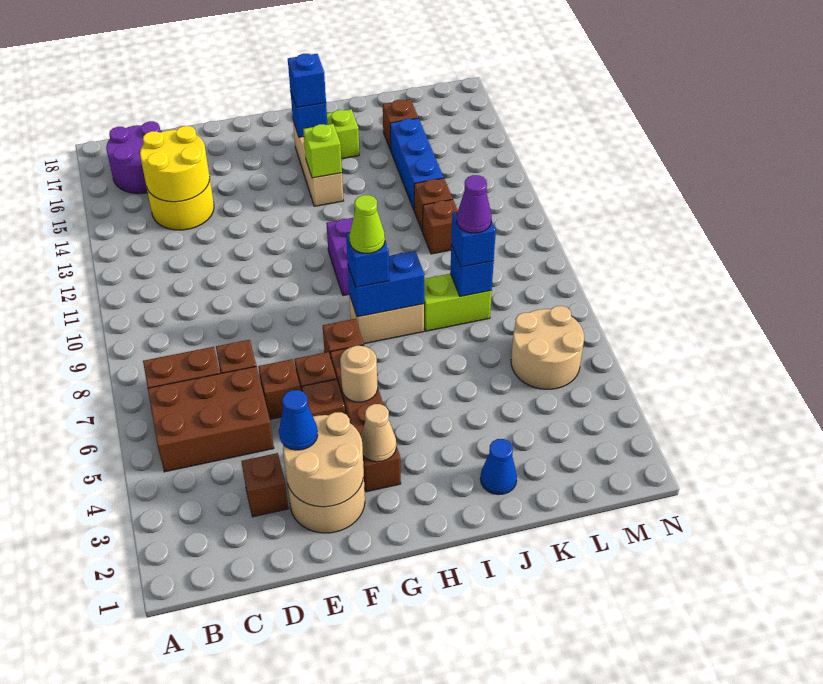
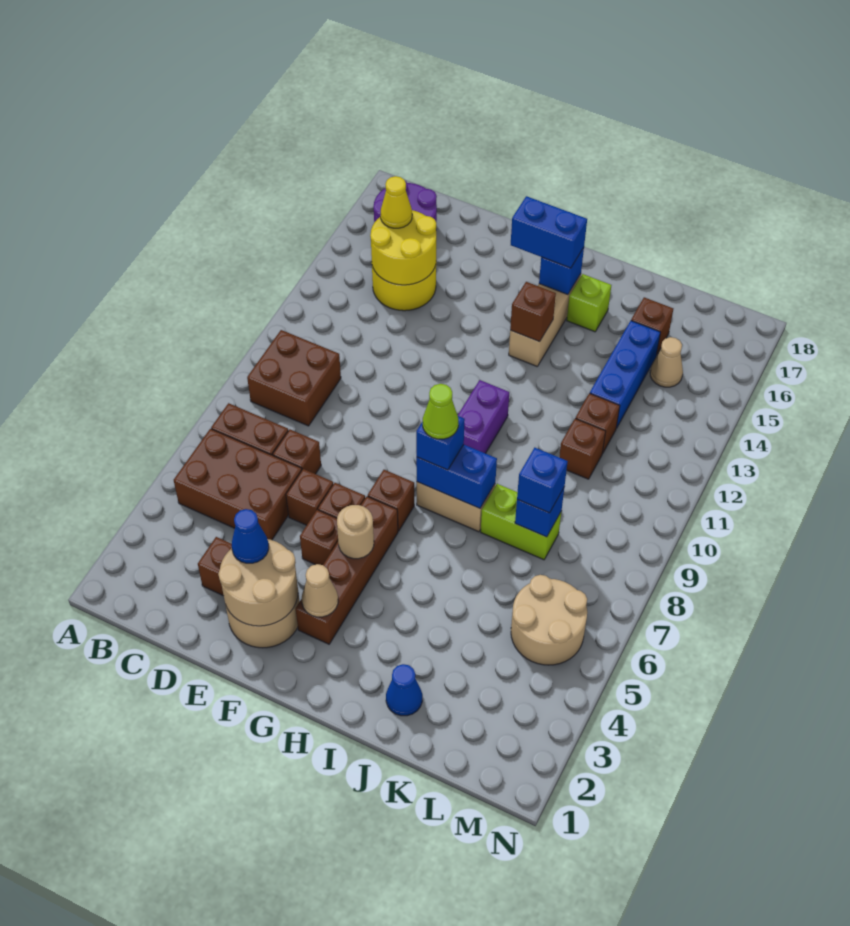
none -> brown 2x2 brick [247,330,341,426]
none -> yellow 1x1 cone [381,176,412,228]
lime 1x1 brick [303,124,342,178] -> brown 1x1 brick [510,282,556,342]
blue 1x1 brick [288,54,326,108] -> blue 1x2 brick [511,196,587,268]
purple 1x1 cone [457,175,492,233] -> none
none -> tan 1x1 cone [650,337,683,387]

